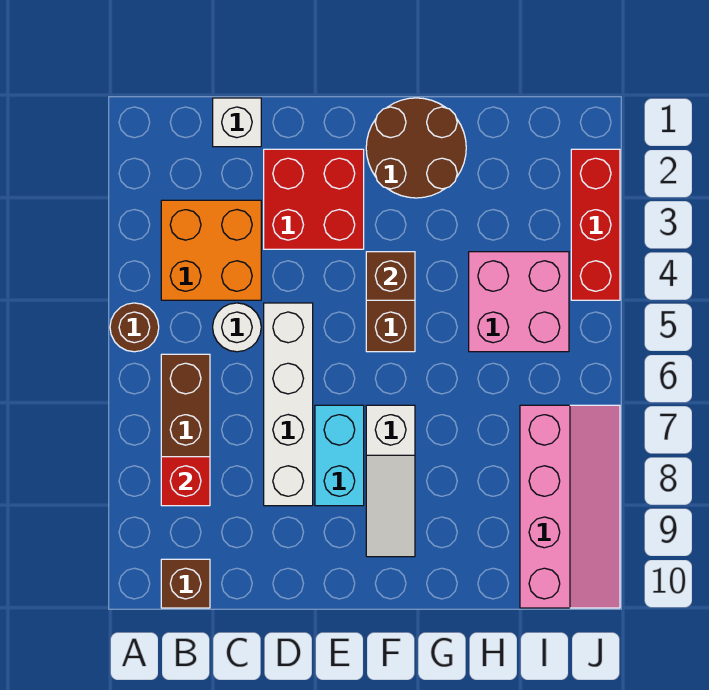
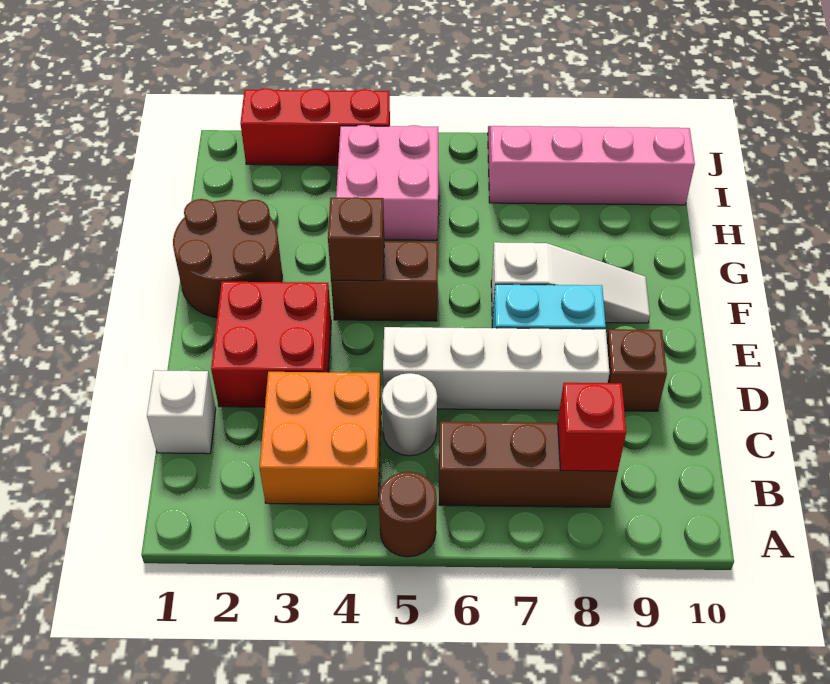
brown 1x1 brick [161,559,210,608] -> brown 1x1 brick moved to [607,329,667,411]

